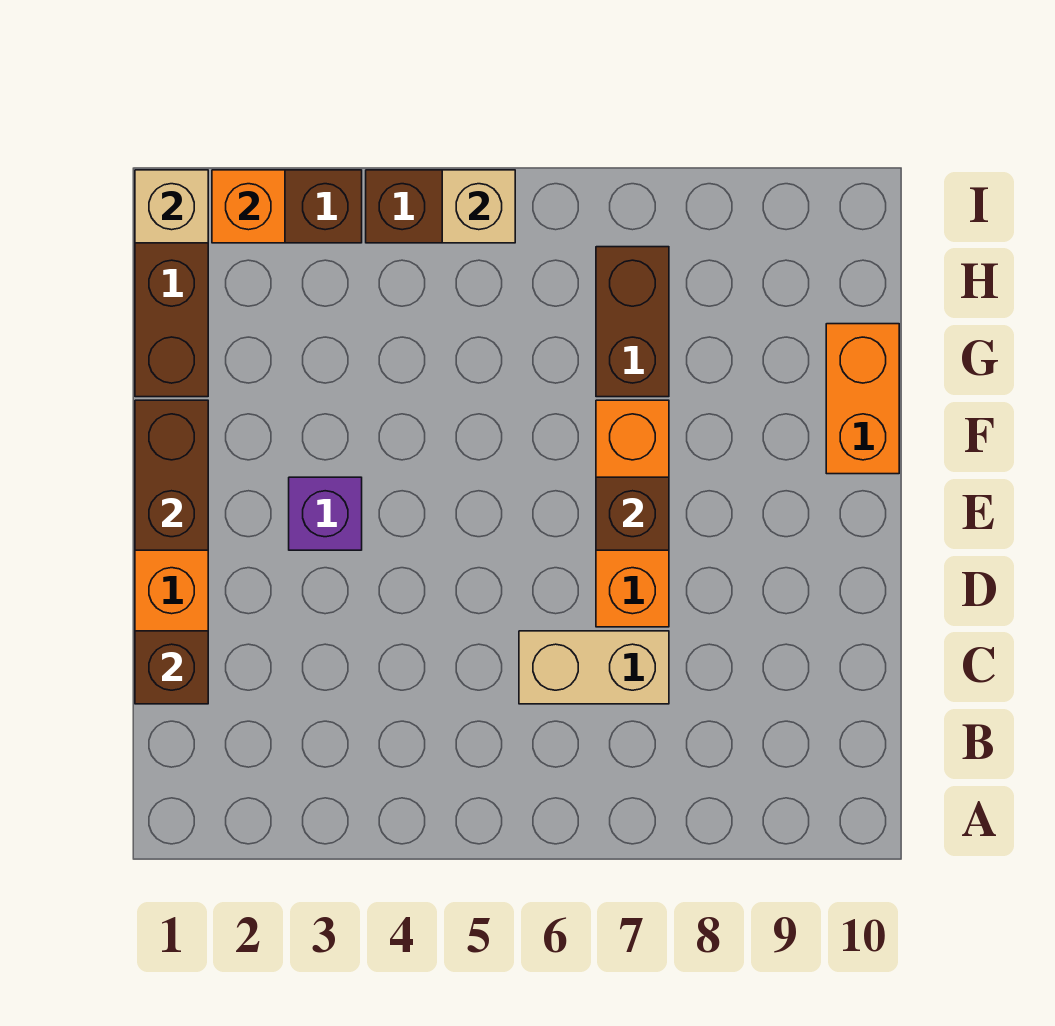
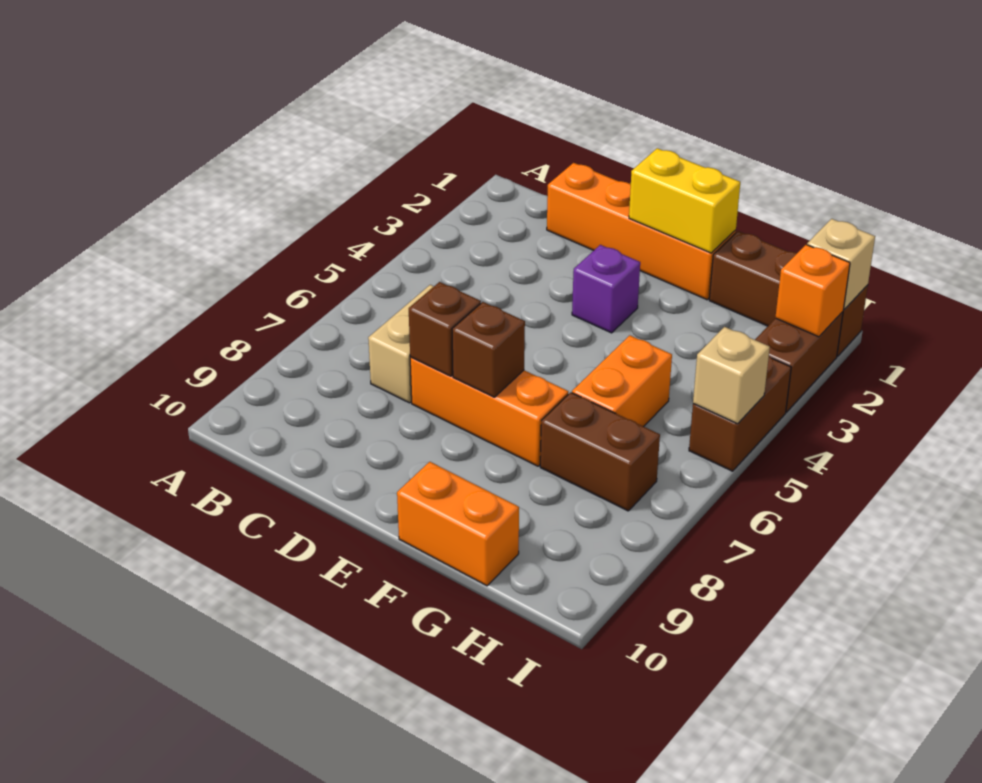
brown 1x1 brick [135,631,208,704] -> brown 1x1 brick moved to [409,282,481,376]
brown 1x2 brick [135,400,208,550] -> yellow 1x2 brick [629,148,740,253]
none -> orange 1x2 brick [572,335,672,427]

